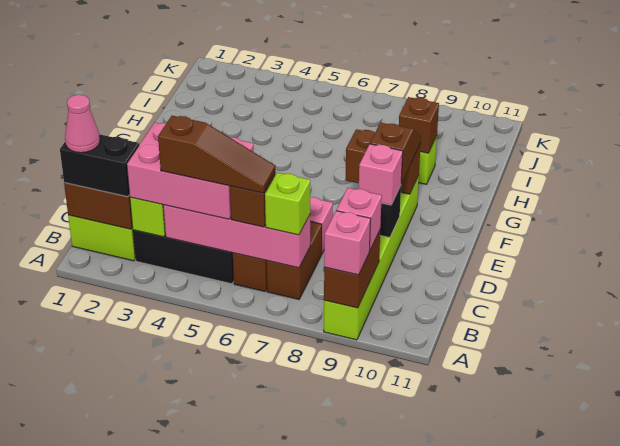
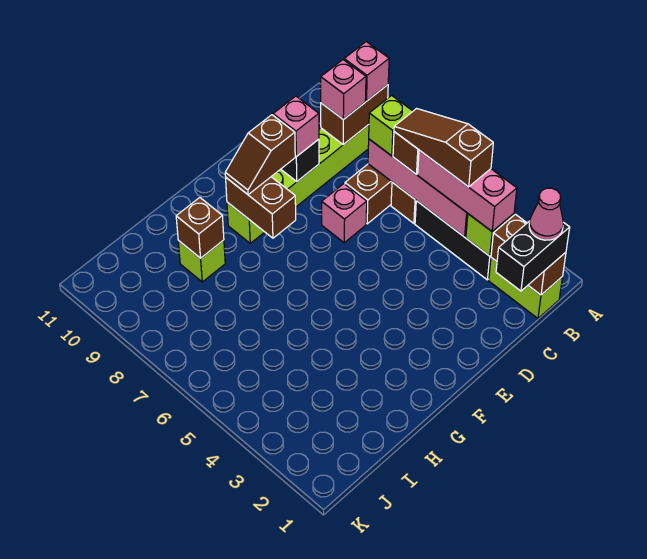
black 1x2 brick [60,134,139,197] -> black 1x2 brick turned to [496,221,570,291]
pink 2x3 brick [127,122,254,219] -> pink 1x3 brick [418,150,517,231]

